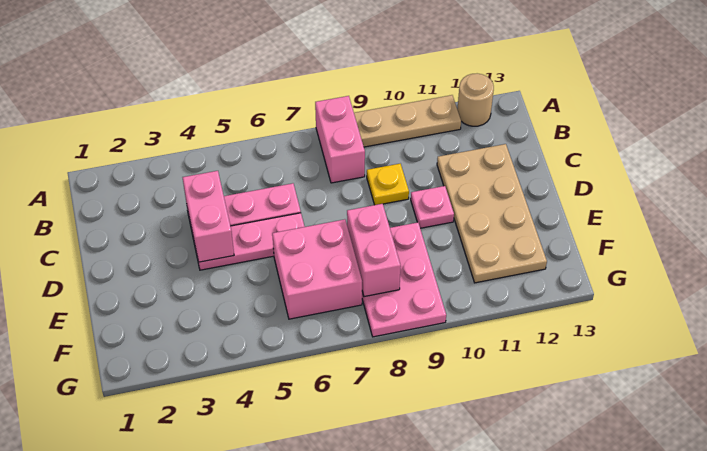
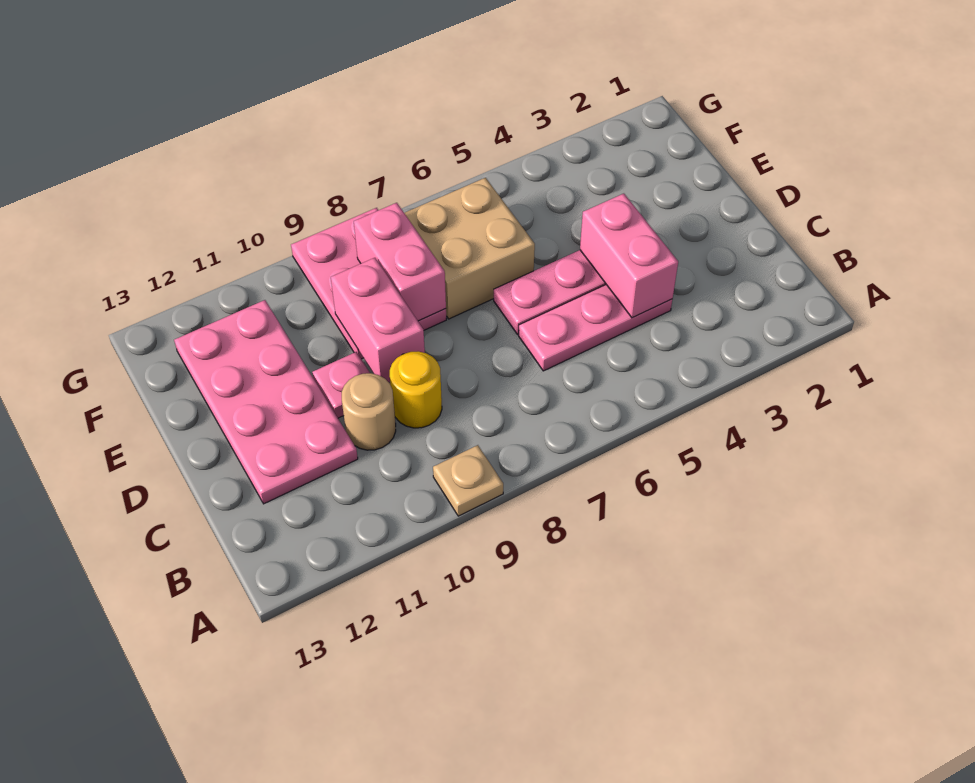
pink 1x2 brick [315,96,365,183] -> pink 1x2 brick moved to [331,258,425,382]
tan 1x3 plate [354,95,461,147] -> tan 1x1 plate [433,445,503,516]
tan 1x1 round brick [457,74,494,126] -> tan 1x1 round brick moved to [342,373,396,450]
yellow 1x1 plate [367,164,409,205] -> yellow 1x1 round brick [390,351,442,428]
tan 2x4 plate [437,144,547,283] -> pink 2x4 plate [174,300,358,504]
pink 2x2 brick [272,219,362,319] -> tan 2x2 brick [405,178,535,319]

